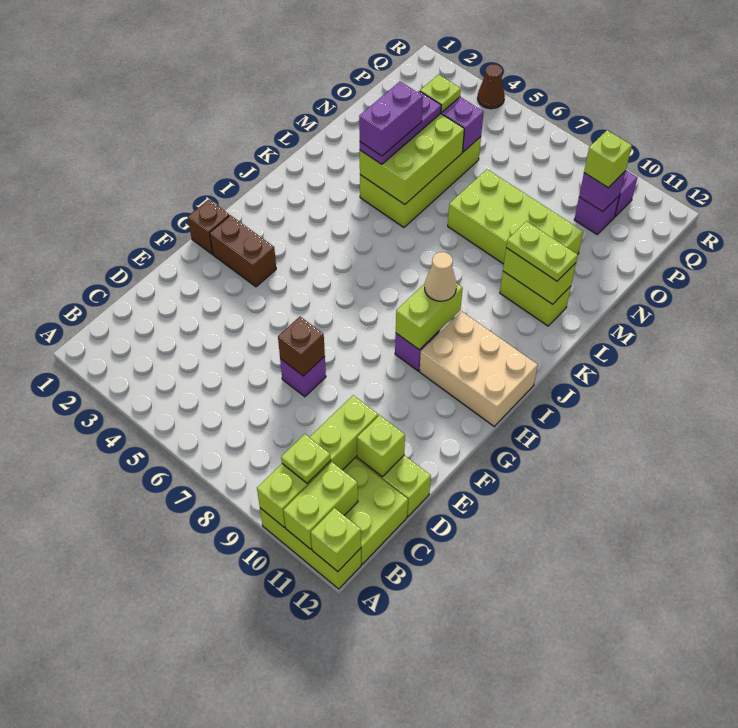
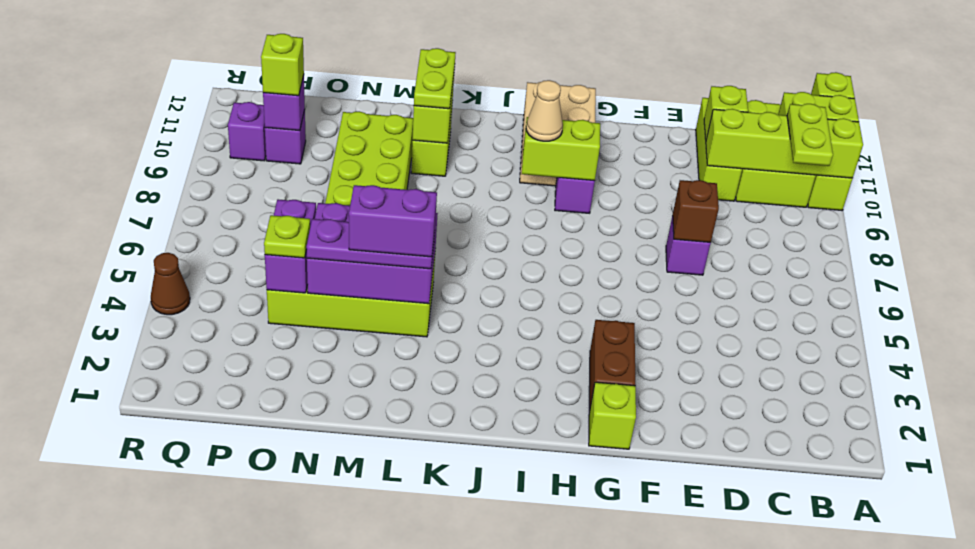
lime 1x1 plate [281,434,331,483] -> lime 1x2 plate [787,104,833,166]
brown 1x1 brick [188,200,230,254] -> lime 1x1 brick [589,382,636,449]
lime 2x3 brick [360,114,464,205] -> purple 2x3 brick [307,203,438,304]

